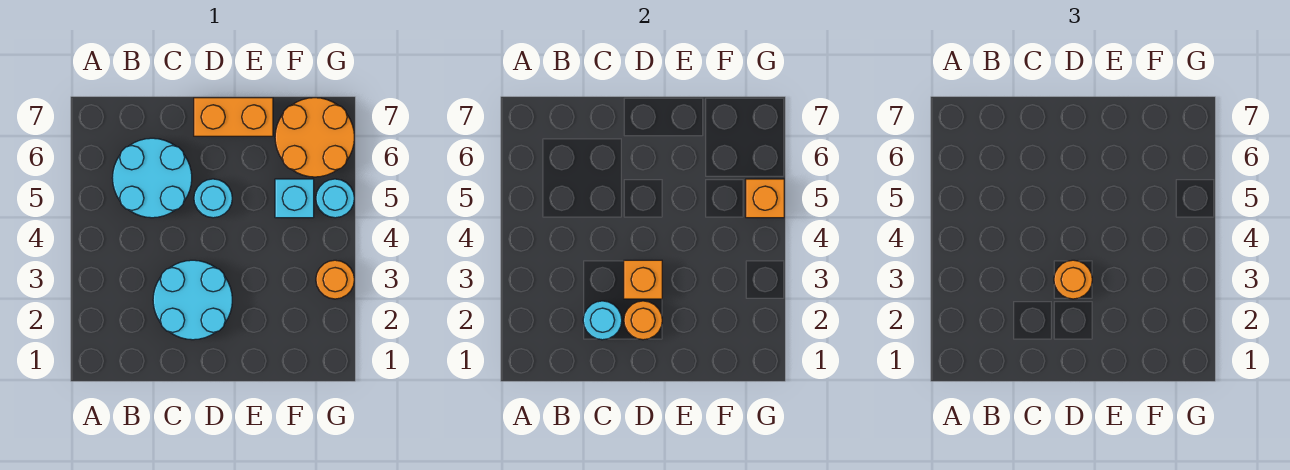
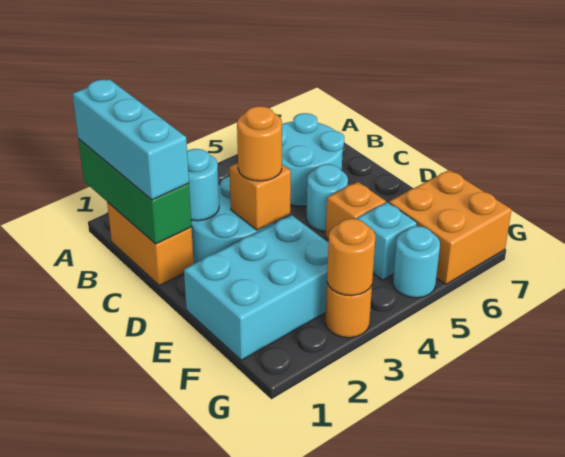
none -> green 1x3 brick [78,139,192,244]
none -> cyan 1x3 brick [73,79,189,200]
orange 1x1 round brick [624,301,662,340] -> orange 1x1 round brick moved to [327,219,376,296]
orange 1x2 brick [194,98,273,136] -> orange 1x2 brick moved to [107,202,194,285]
none -> cyan 2x3 brick [184,215,328,360]
orange 2x2 round brick [275,98,354,177] -> orange 2x2 brick [389,170,512,284]
orange 1x1 brick [746,179,784,218] -> orange 1x1 brick moved to [326,182,386,240]

